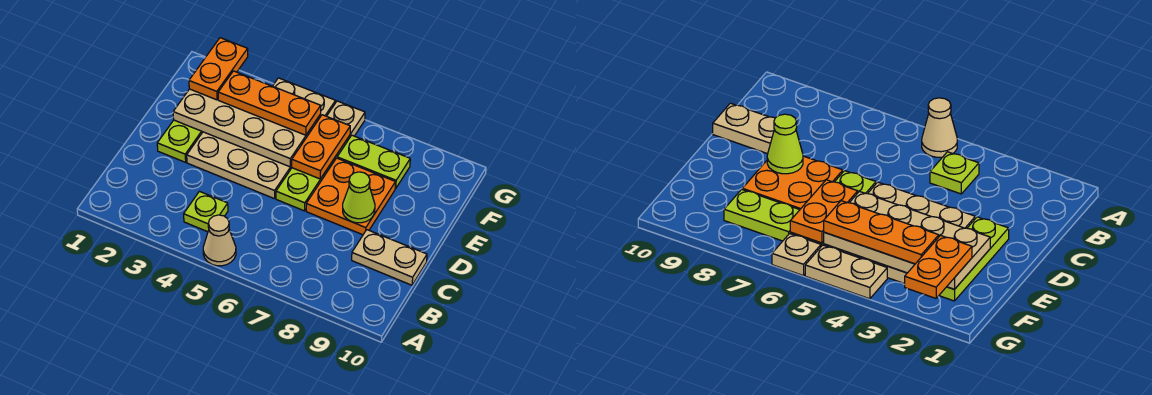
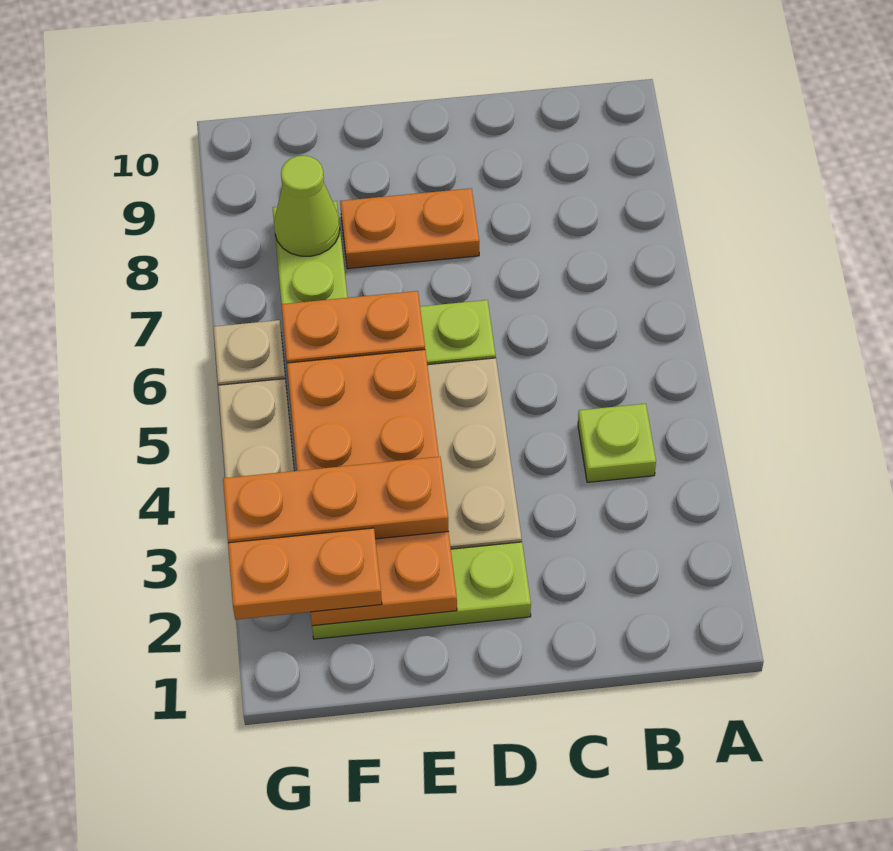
tan 1x1 cone [203,215,236,266] -> none
tan 1x2 plate [352,230,427,285] -> none
orange 2x2 plate [306,158,395,235] -> orange 1x2 plate [340,188,479,269]
lime 1x1 cone [343,172,375,223] -> lime 1x1 cone moved to [274,156,340,256]
tan 2x4 plate [173,89,321,167] -> orange 2x4 plate [287,350,457,626]
orange 1x3 plate [218,71,321,135] -> orange 1x3 plate turned to [223,457,449,543]

